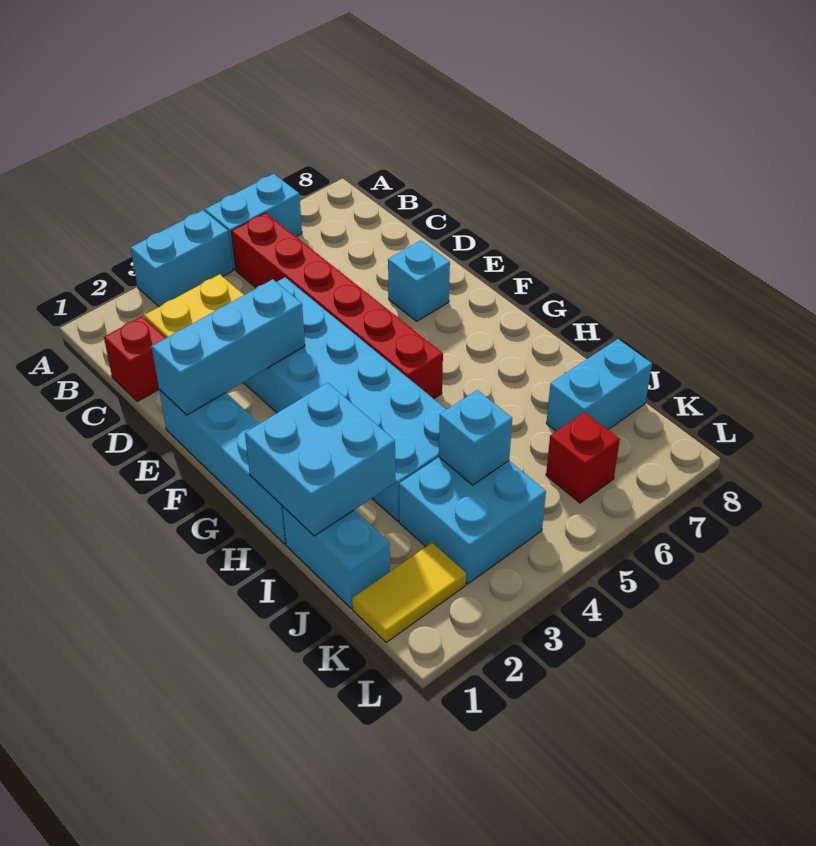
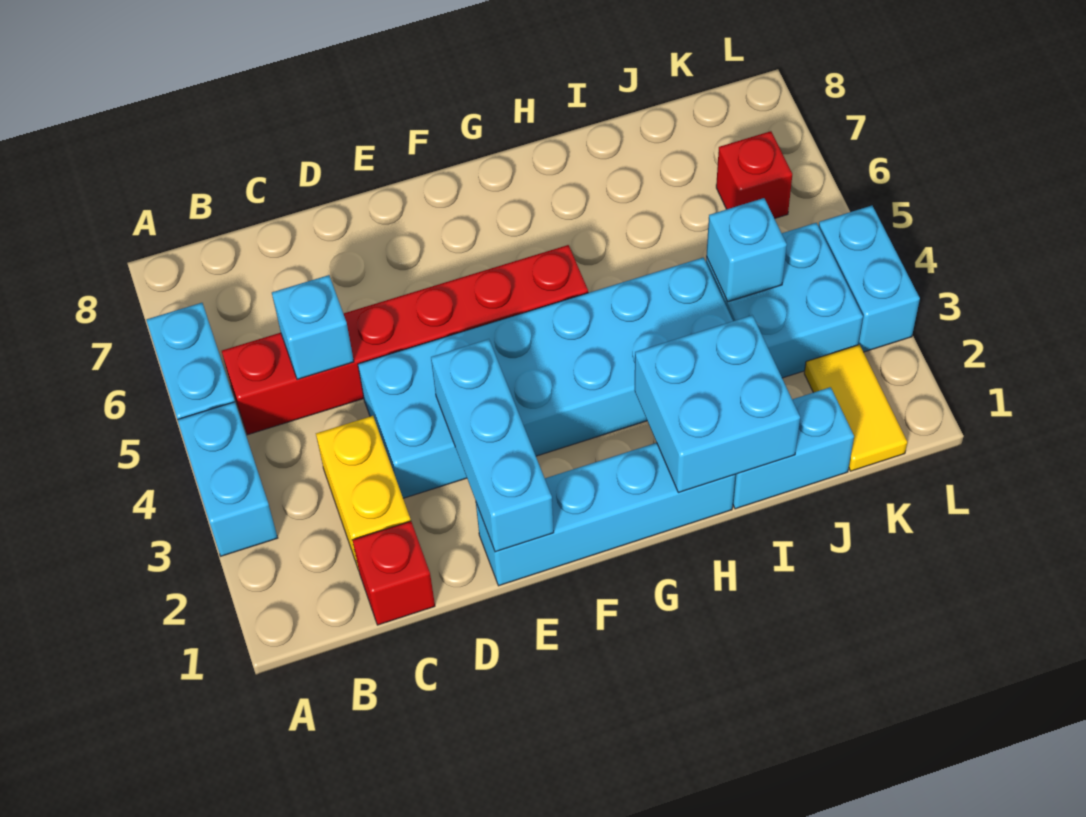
cyan 1x1 brick [388,241,450,321] -> cyan 1x1 brick moved to [272,275,354,379]
cyan 1x2 brick [546,339,652,431] -> cyan 1x2 brick moved to [819,206,920,352]

